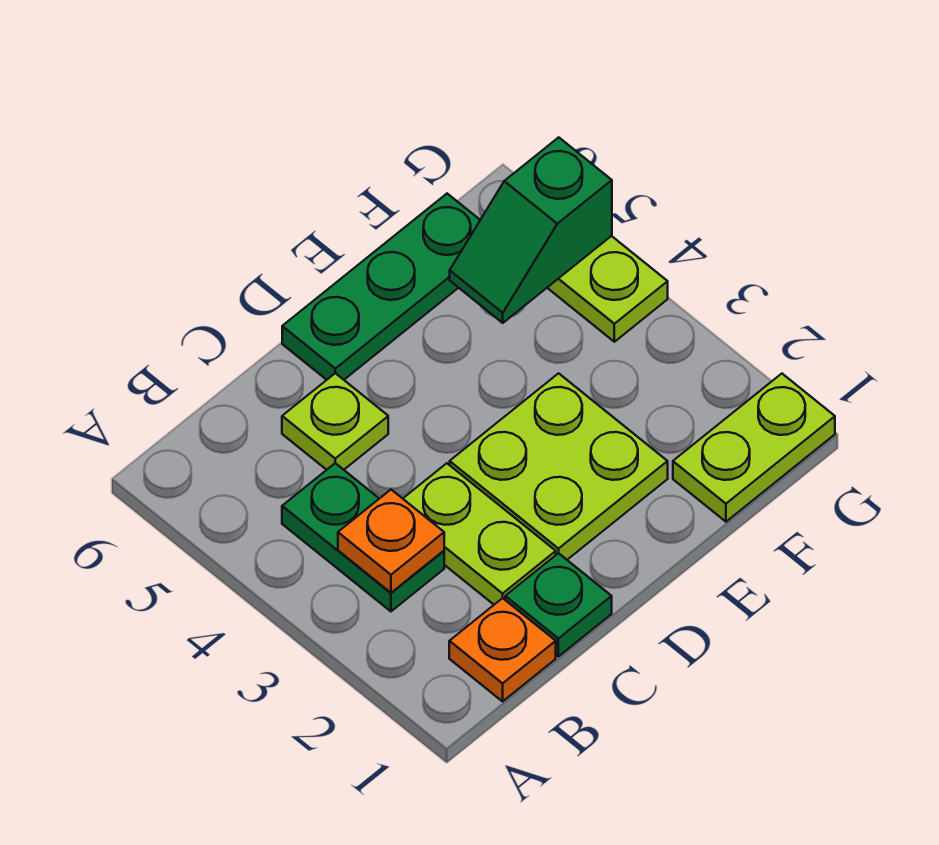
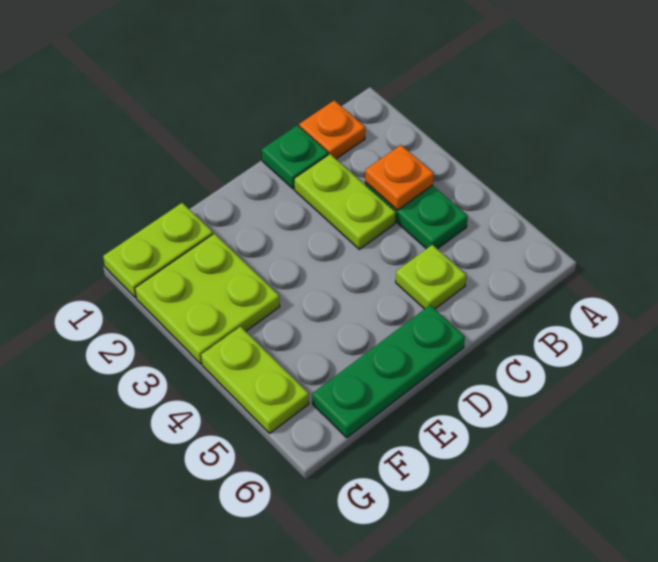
lime 2x2 plate [450,373,668,560] -> lime 2x2 plate moved to [135,233,280,364]
green 1x2 slope [450,137,612,323] -> none

